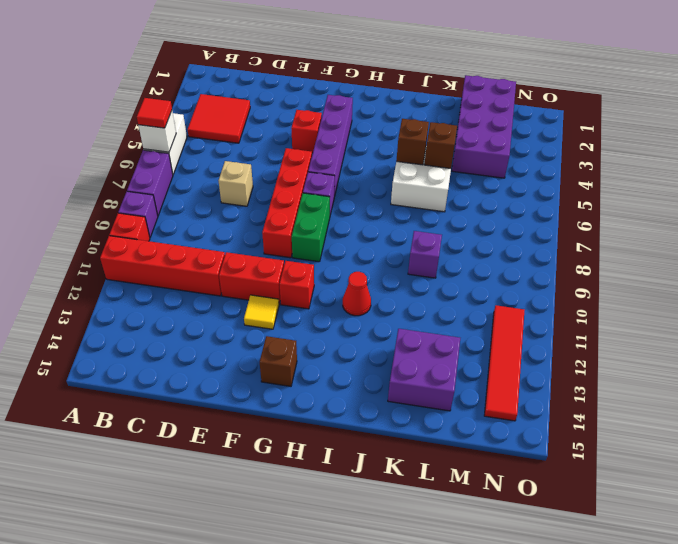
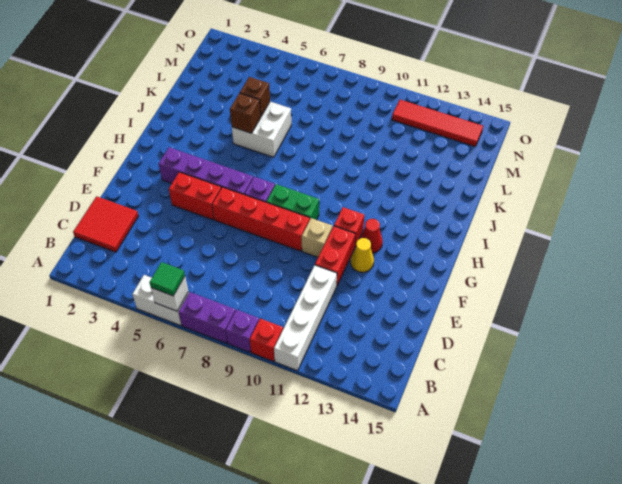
red 1x1 tile [137,98,172,128] -> green 1x1 tile [149,262,185,296]
red 1x4 brick [100,236,225,296] -> white 1x4 brick [274,265,337,371]
red 2x2 tile [188,94,250,143] -> red 2x2 tile moved to [73,196,138,252]
tan 1x1 brick [219,161,253,206] -> tan 1x1 brick moved to [302,218,332,257]
red 1x1 brick [291,110,322,153] -> red 1x2 brick [169,172,221,220]
yellow 1x1 tile [244,295,279,329] -> yellow 1x1 cone [351,238,374,272]
brown 1x1 brick [260,336,297,386] -> none
red 1x1 cone [343,272,371,316] -> red 1x1 cone moved to [360,219,383,253]
purple 1x1 brick [408,231,442,278] -> none
purple 2x2 brick [388,329,460,411] -> none
purple 2x4 brick [452,75,516,178] -> none

